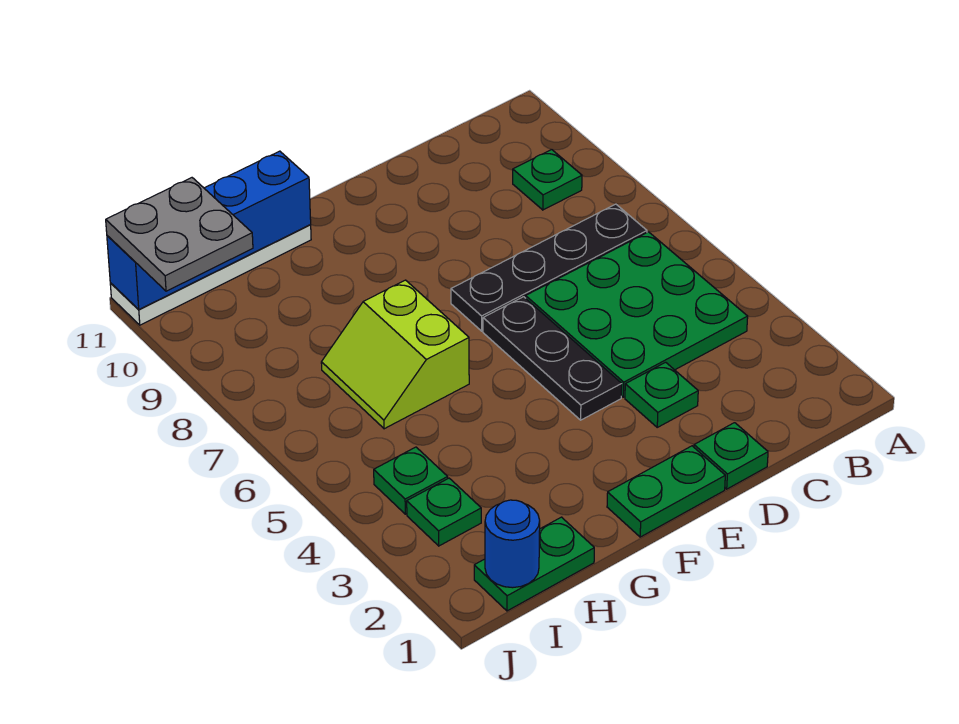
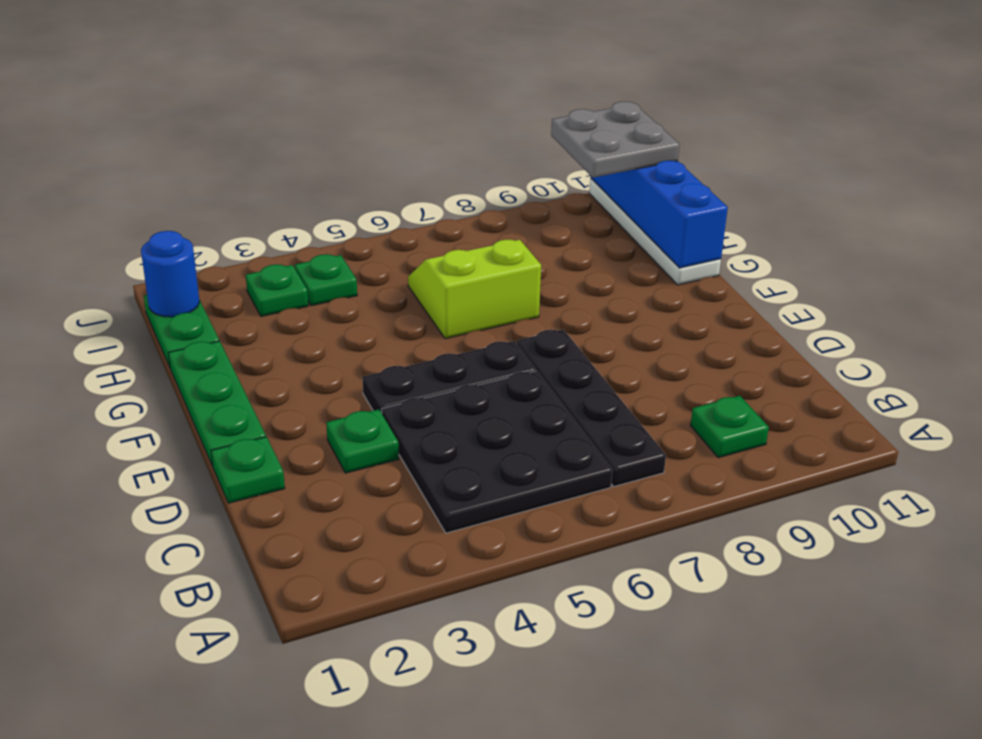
green 3x3 plate [526,232,748,397] -> black 3x3 plate [382,371,612,533]
green 1x2 plate [607,446,725,537] -> green 1x3 plate [168,341,266,466]

